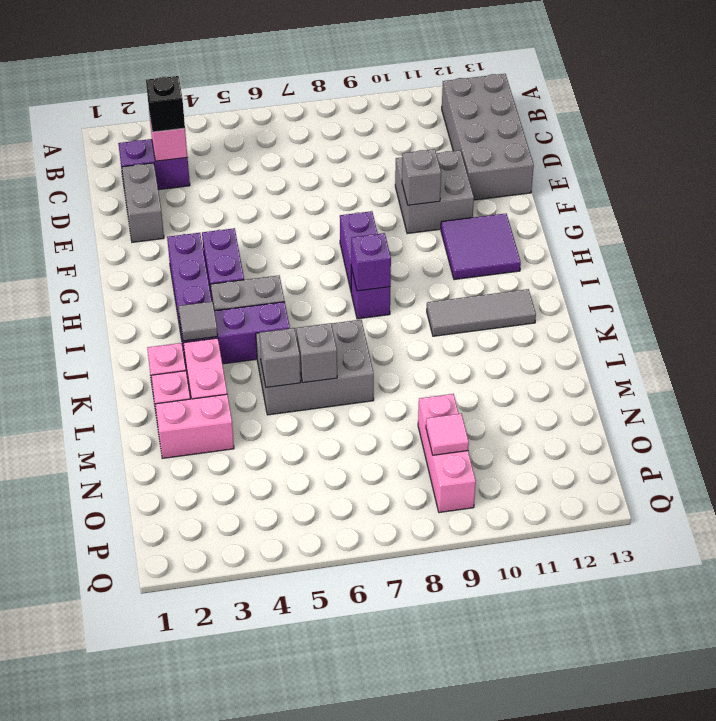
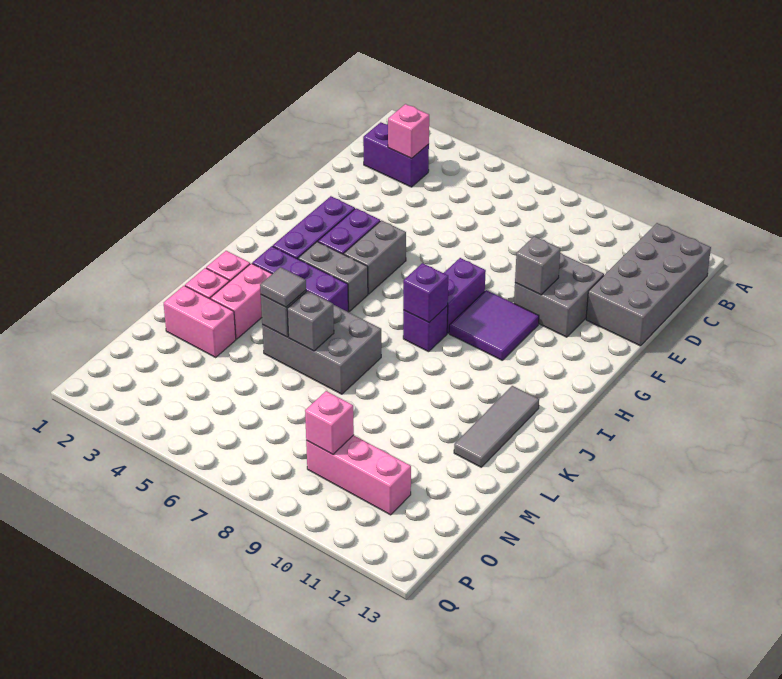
black 1x1 brick [146,76,185,132] -> none
grey 1x2 brick [122,163,164,242] -> grey 1x2 brick moved to [344,220,406,294]
purple 2x2 tile [441,214,521,280] -> purple 2x2 tile moved to [449,290,539,360]
grey 1x1 tile [178,302,218,341] -> grey 1x1 tile moved to [260,267,306,307]
grey 1x3 tile [427,289,536,336] -> grey 1x3 tile turned to [454,386,539,467]
pink 1x3 brick [418,394,476,513] -> pink 1x3 brick turned to [306,435,411,515]
pink 1x1 tile [426,414,469,455] -> pink 1x1 brick [305,391,354,454]

